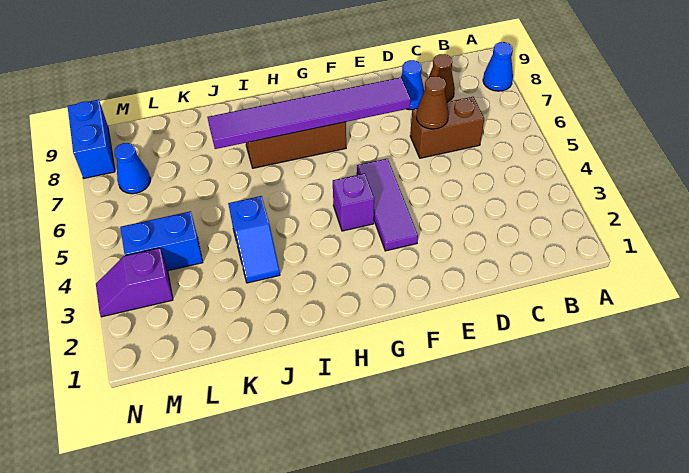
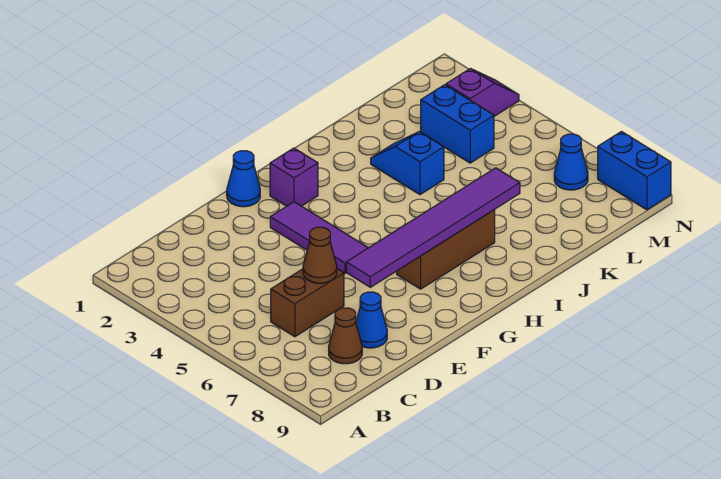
blue 1x1 cone [483,42,513,91] -> blue 1x1 cone moved to [227,151,260,207]
purple 1x1 brick [333,173,374,231] -> purple 1x1 brick moved to [270,148,318,206]
blue 1x2 brick [120,211,203,271] -> blue 1x2 brick turned to [421,85,494,163]

